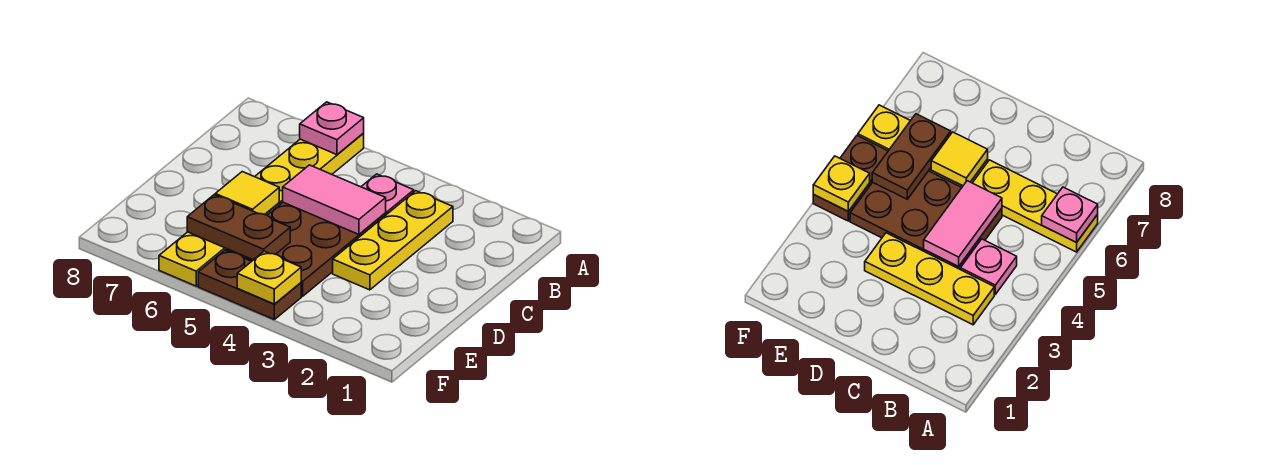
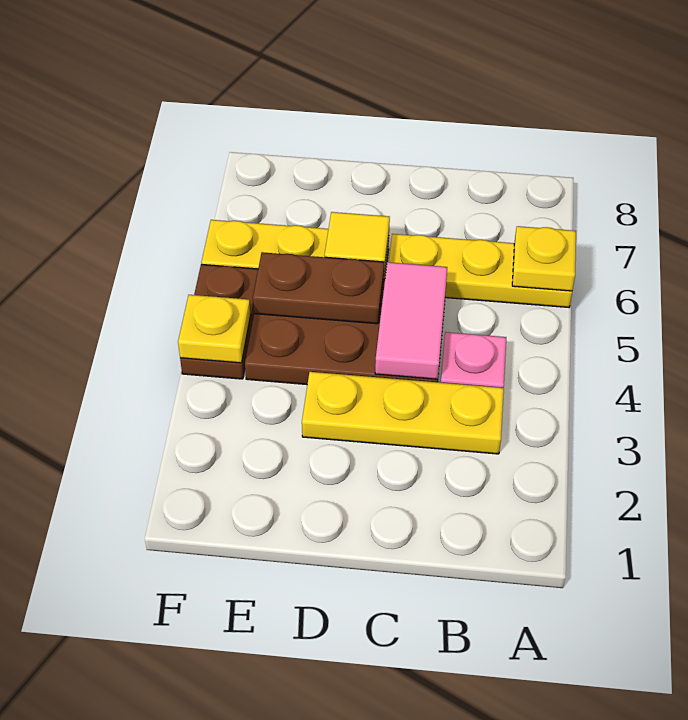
pink 1x1 plate [300,102,364,155] -> yellow 1x1 plate [512,226,576,291]
brown 1x2 plate [187,195,290,260] -> brown 1x2 plate turned to [253,252,384,324]

